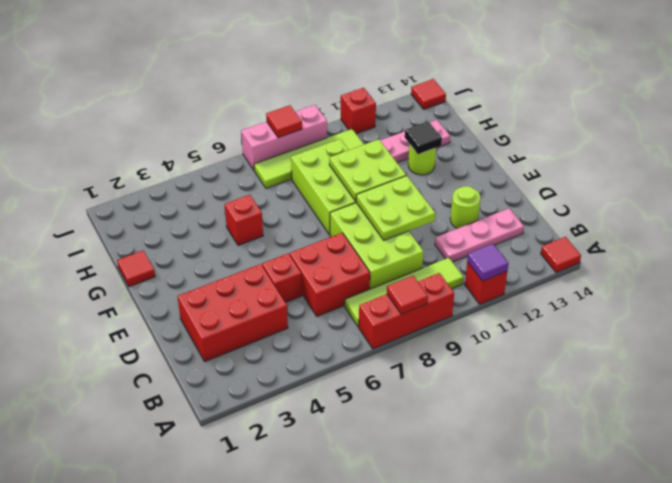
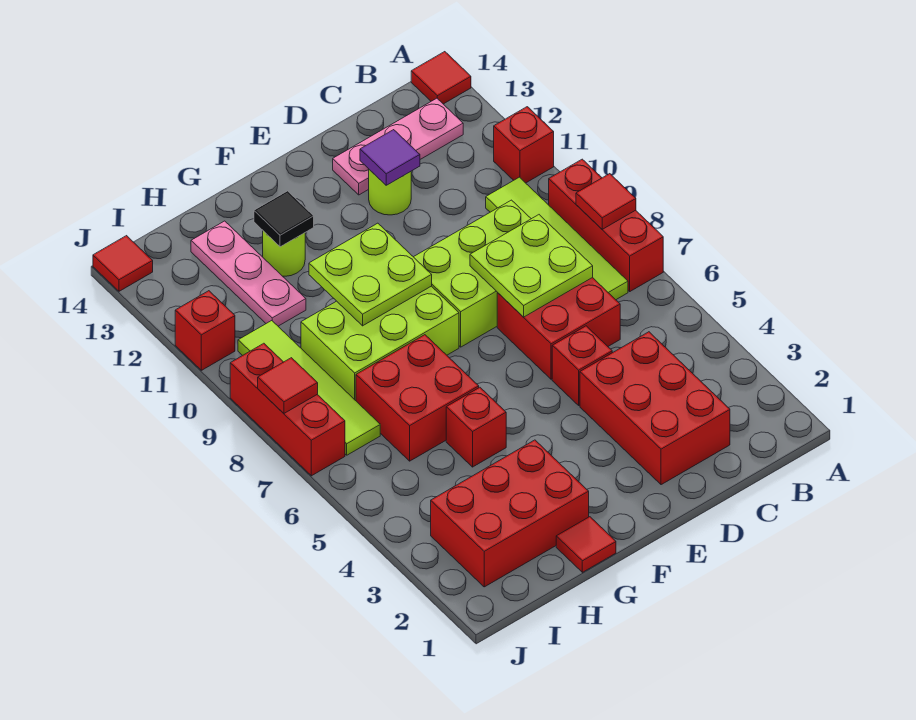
purple 1x1 tile [467,244,509,281] -> purple 1x1 tile moved to [360,130,420,185]
pink 1x3 plate [435,208,524,262] -> pink 1x3 plate turned to [333,98,463,195]
lime 2x2 plate [356,176,435,240] -> lime 2x2 plate moved to [470,215,593,317]
none -> red 2x3 brick [431,440,589,587]
none -> red 2x2 brick [356,335,479,461]
pink 1x3 brick [241,105,327,170] -> red 1x3 brick [230,343,345,476]

